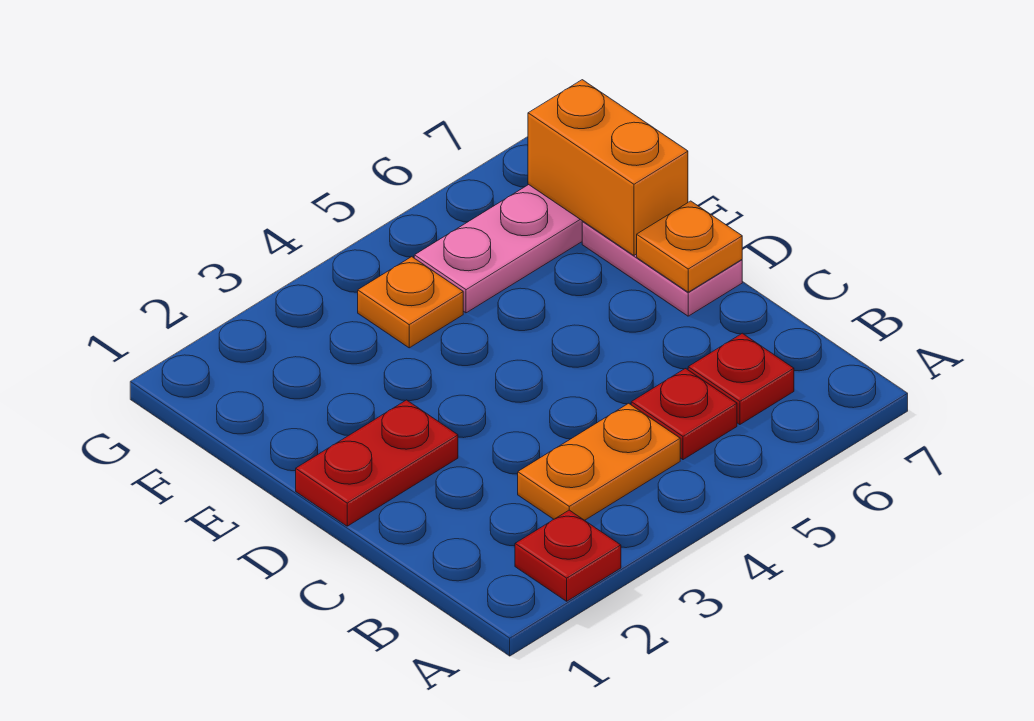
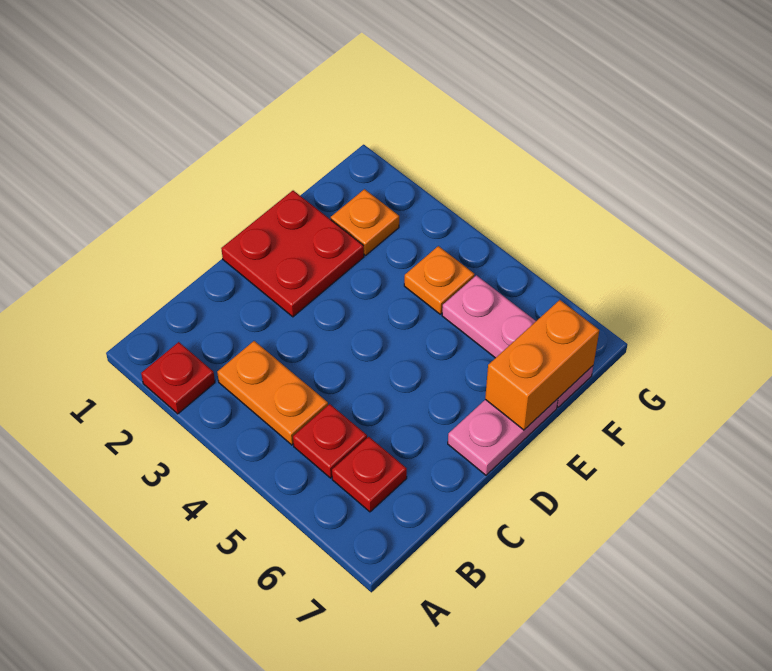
red 1x2 plate [296,400,458,526] -> red 2x2 plate [221,191,364,317]
orange 1x1 plate [637,201,742,292] -> orange 1x1 plate moved to [331,189,399,255]

